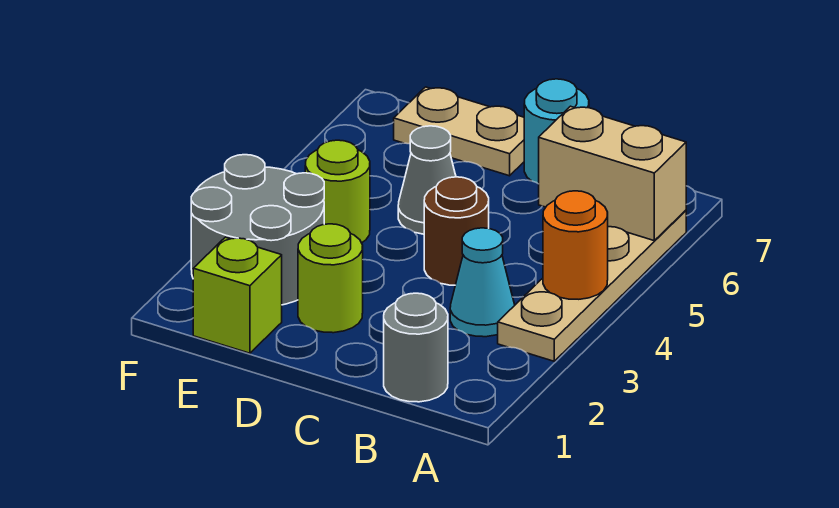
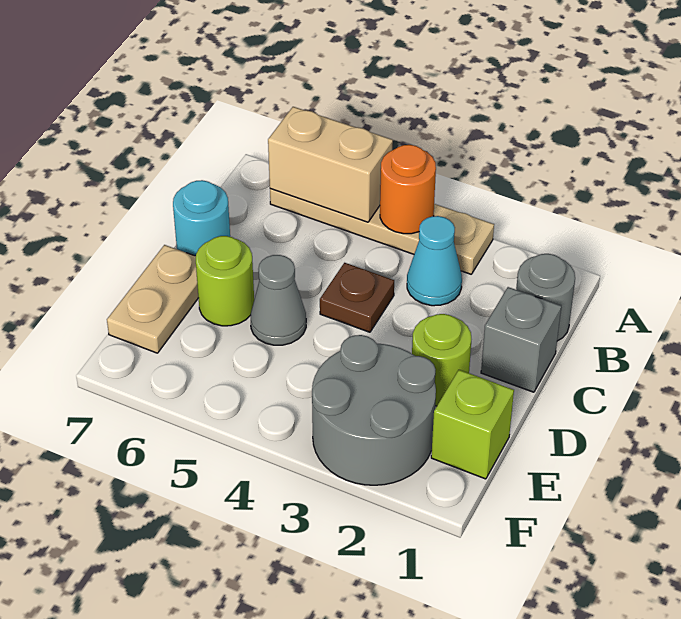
tan 1x2 brick [539,106,686,240] -> tan 1x2 brick turned to [268,107,393,222]
none -> grey 1x1 brick [481,287,561,392]
brown 1x1 round brick [424,177,489,285] -> brown 1x1 plate [320,263,394,332]
lime 1x1 round brick [305,140,370,243] -> lime 1x1 round brick moved to [196,236,254,326]

